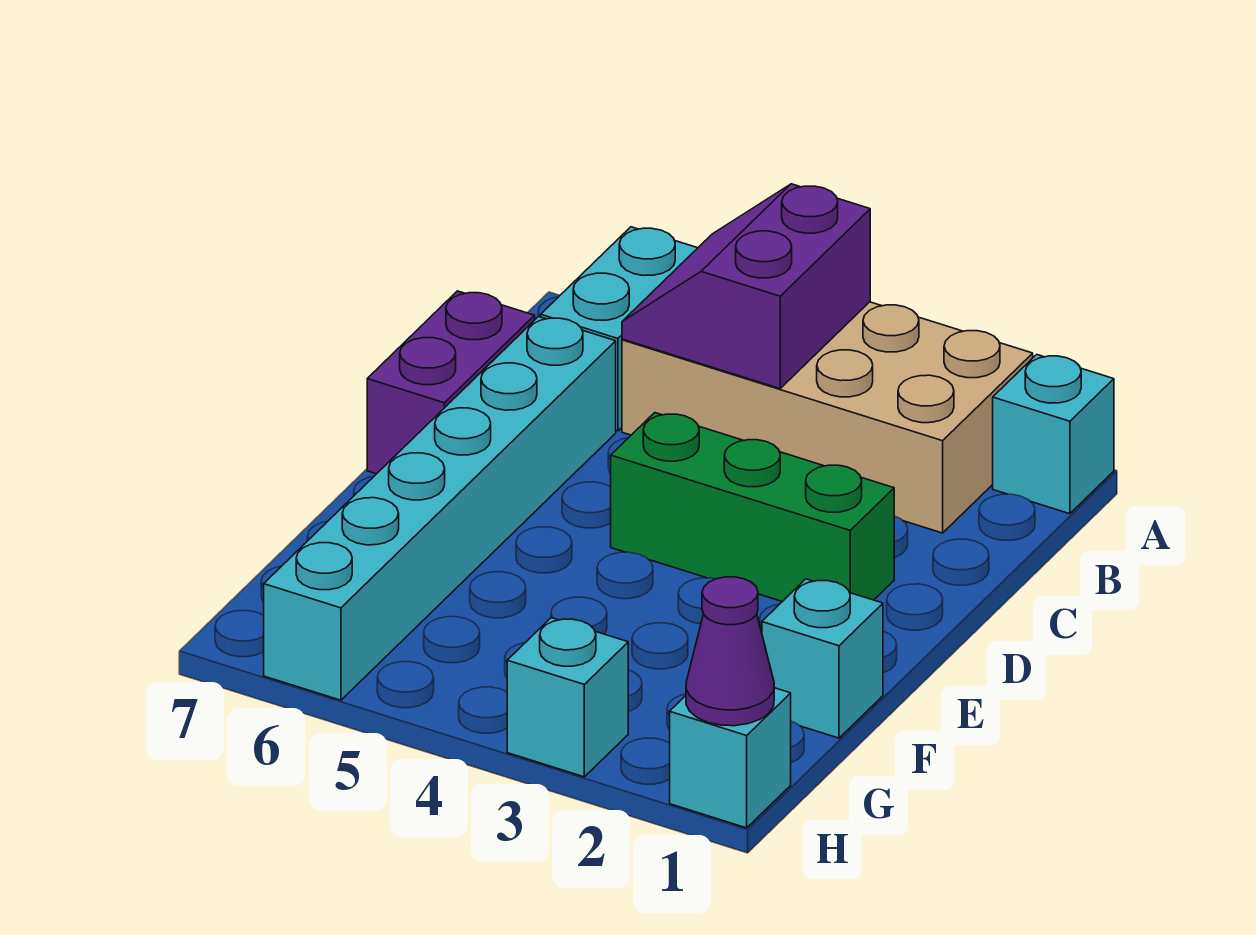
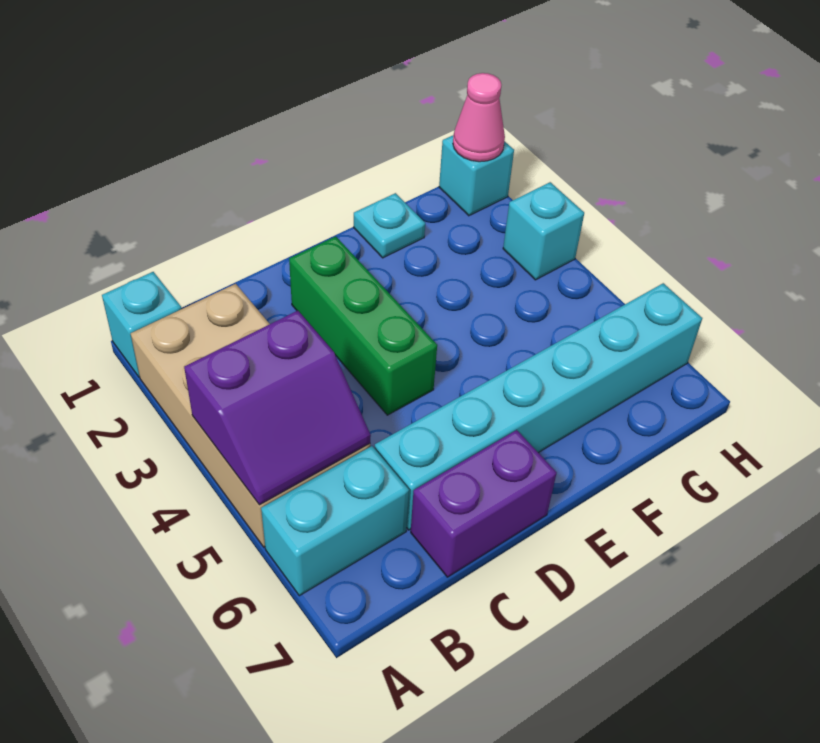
cyan 1x1 brick [762,579,883,738] -> cyan 1x1 plate [354,193,425,258]
purple 1x1 cone [686,577,774,726] -> pink 1x1 cone [453,73,505,162]

